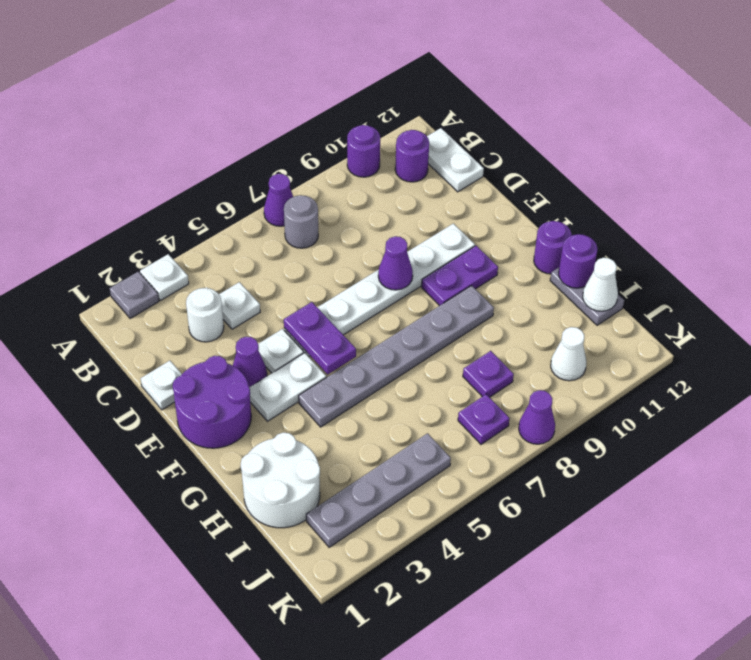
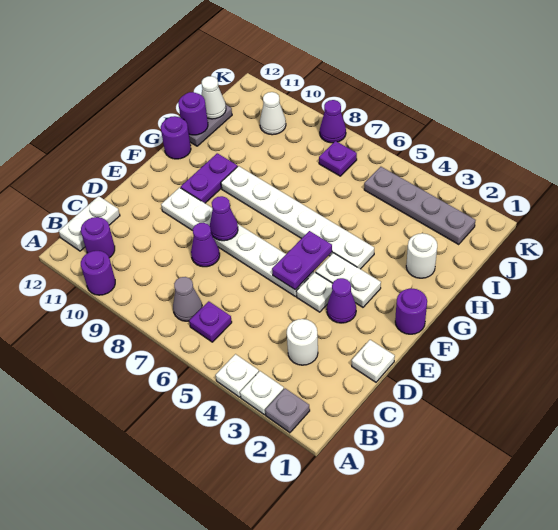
purple 1x1 cone [264,174,293,226] -> purple 1x1 cone moved to [191,223,220,267]
grey 1x1 round brick [284,195,318,248] -> grey 1x1 cone [173,277,202,321]
white 1x1 plate [219,282,260,329] -> white 1x1 plate moved to [216,354,259,397]
purple 2x2 round brick [173,356,251,448] -> purple 1x1 round brick [395,288,427,334]
purple 1x2 plate [422,246,498,306] -> purple 1x2 plate turned to [181,153,238,203]
grey 1x6 plate [299,286,494,427] -> white 1x6 plate [221,166,374,269]
white 2x2 round brick [241,433,320,528] -> white 1x1 round brick [406,233,437,278]
purple 1x1 plate [463,351,514,397] -> purple 1x1 plate moved to [189,301,232,342]

